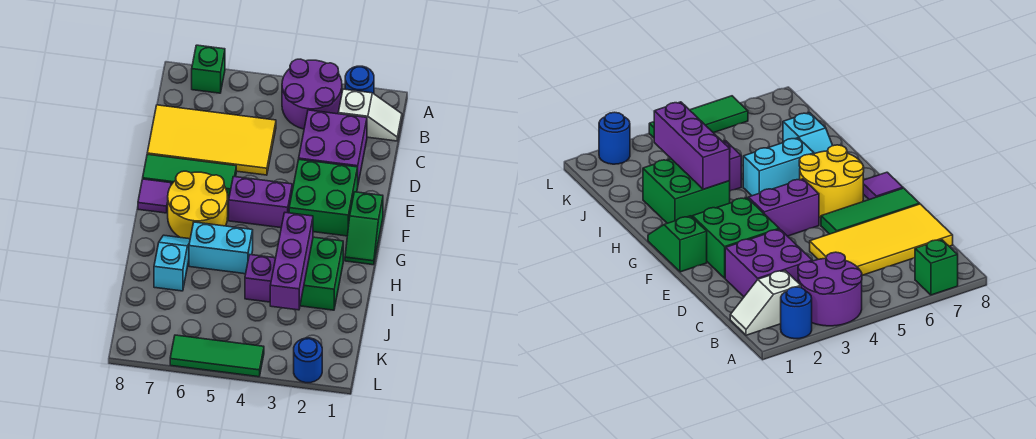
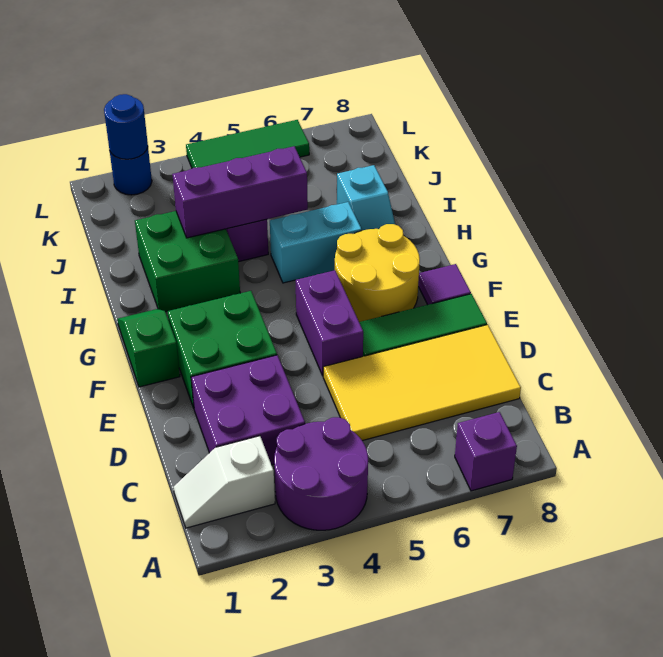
blue 1x1 round brick [345,66,374,94] -> blue 1x1 round brick moved to [104,94,148,159]
green 1x1 brick [192,45,225,93] -> purple 1x1 brick [455,412,517,491]
purple 1x2 brick [229,177,292,228] -> purple 1x2 brick turned to [296,270,363,376]
purple 1x3 brick [270,213,313,310] -> purple 1x3 brick turned to [172,146,308,238]

